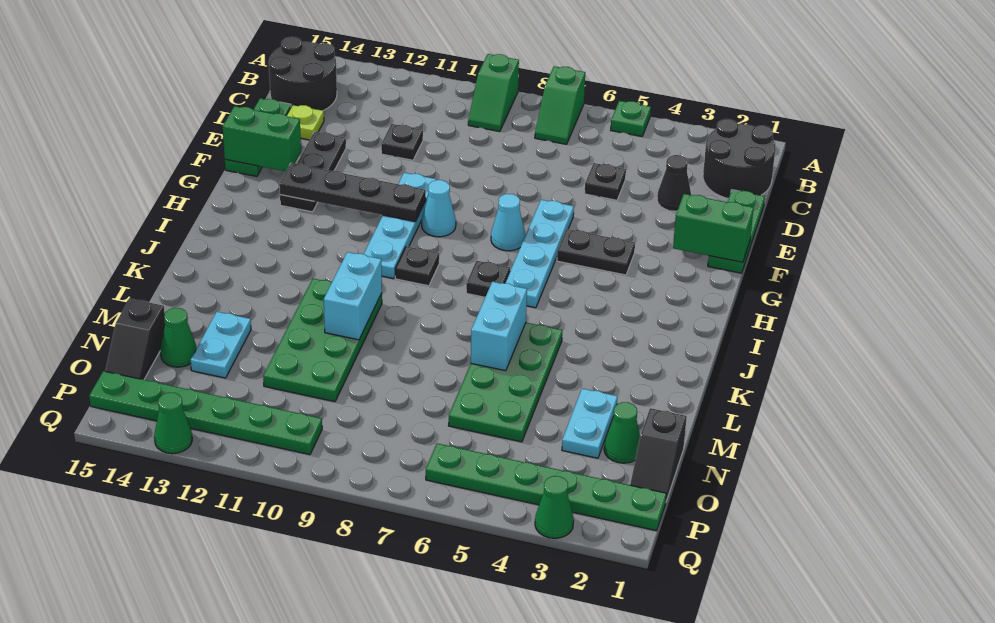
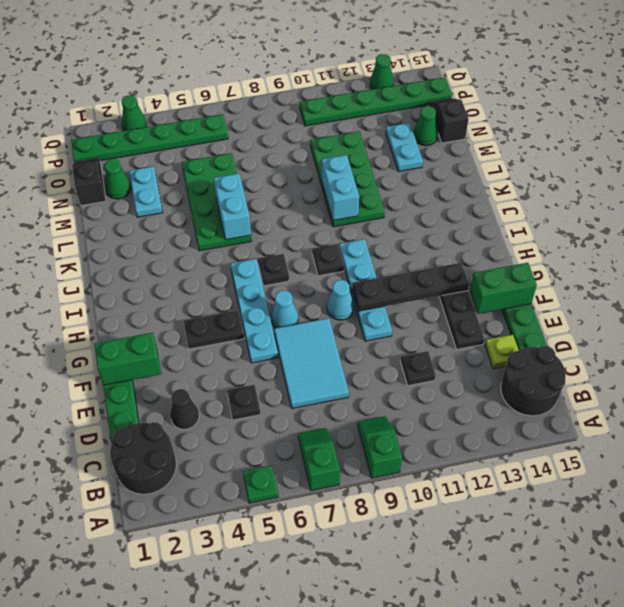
none -> cyan 2x3 tile [274,318,349,408]

